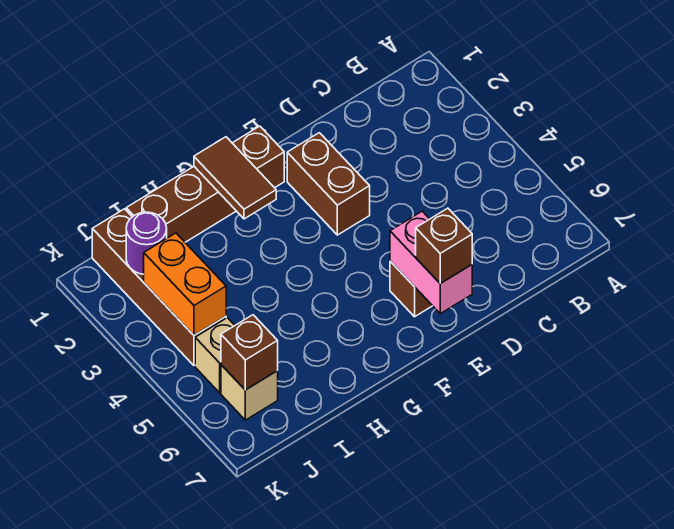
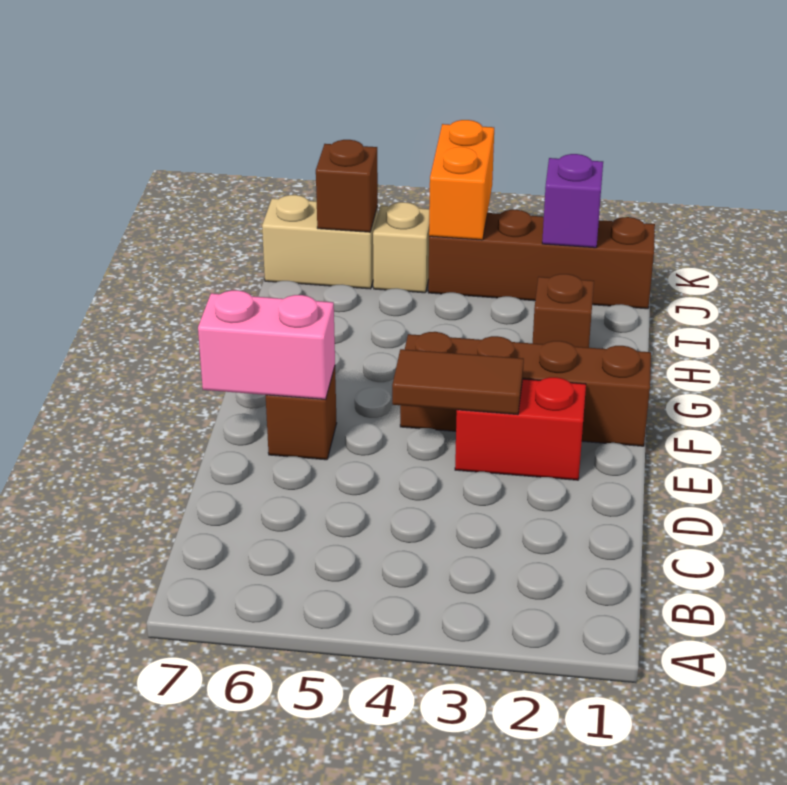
brown 1x2 brick [287,133,370,235] -> red 1x2 brick [455,377,586,480]
brown 1x1 brick [416,208,472,283] -> brown 1x1 brick moved to [533,274,594,348]
brown 1x4 brick [126,126,284,242] -> brown 1x4 brick turned to [400,332,651,446]
brown 1x2 tile [194,137,276,219] -> brown 1x2 tile moved to [392,349,524,415]
purple 1x1 round brick [126,212,167,274] -> purple 1x1 brick [542,154,603,248]
orange 1x2 brick [144,233,226,335] -> orange 1x2 brick turned to [429,120,494,240]
tan 1x1 brick [221,365,278,420] -> tan 1x2 brick [262,195,378,289]

